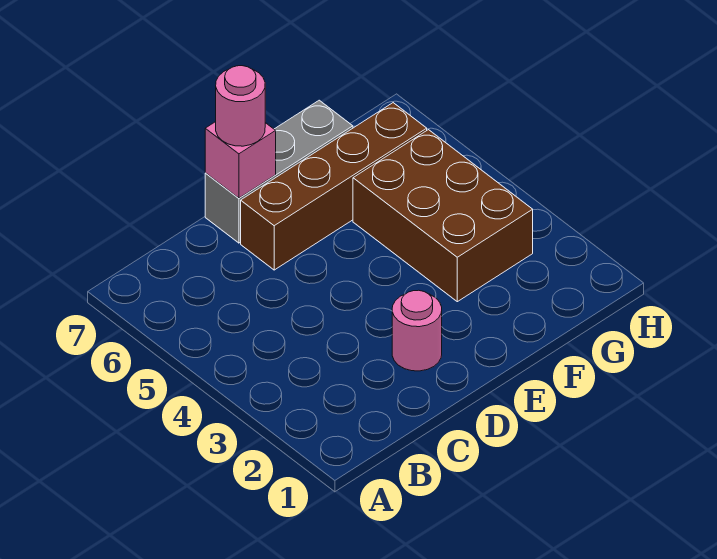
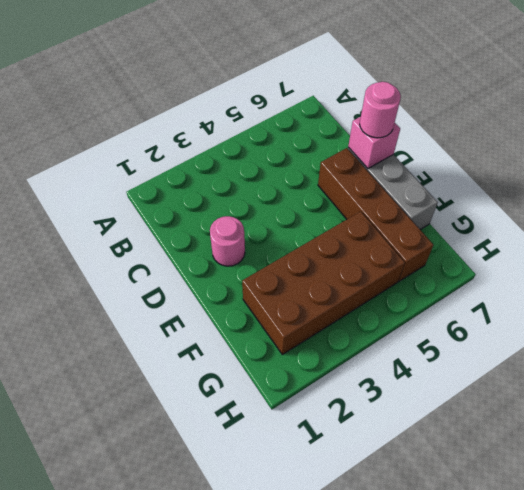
brown 2x3 brick [353,130,533,302] -> brown 2x4 brick [242,212,405,355]

